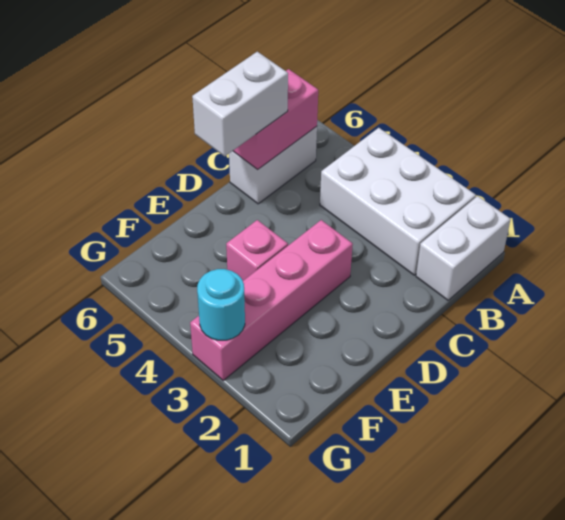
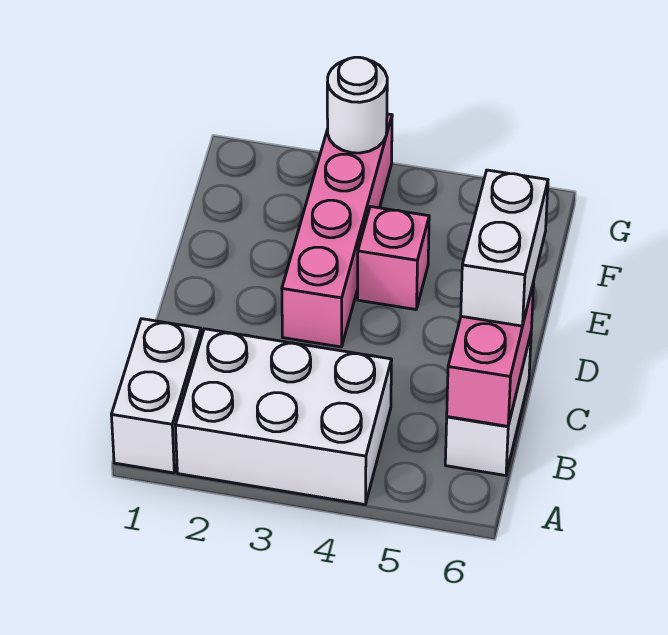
cyan 1x1 round brick [197,269,245,340] -> white 1x1 round brick [327,57,387,153]

